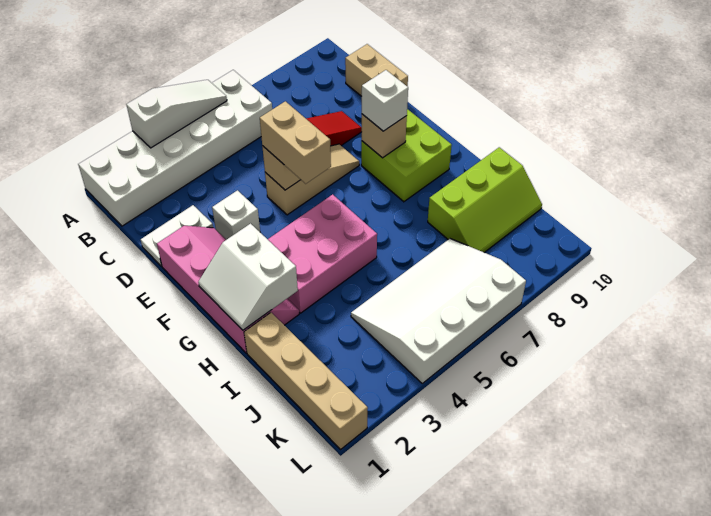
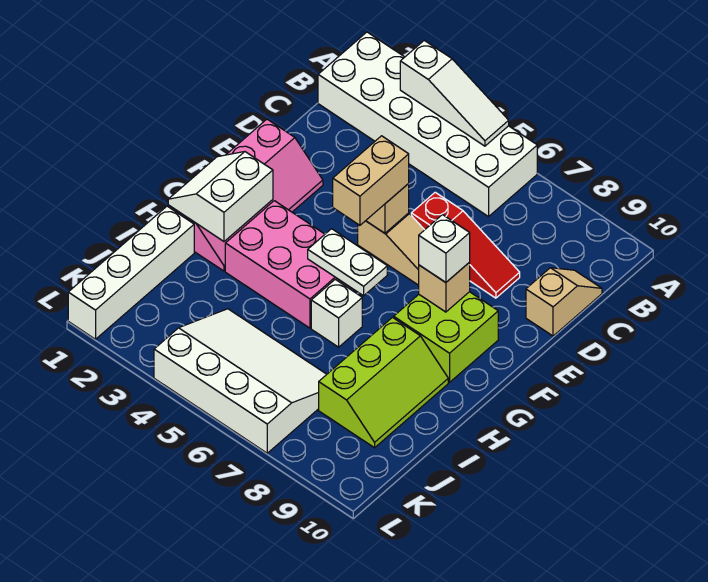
tan 1x2 brick [345,44,408,96] -> tan 1x2 slope [526,268,602,336]
white 1x2 plate [141,205,213,266] -> white 1x2 plate moved to [308,229,387,296]
white 1x1 brick [212,190,260,240] -> white 1x1 brick moved to [311,279,362,347]
tan 1x4 brick [244,313,368,449] -> white 1x4 brick [68,206,194,339]
lime 2x3 slope [428,147,542,253] -> lime 2x3 slope turned to [319,318,448,448]

